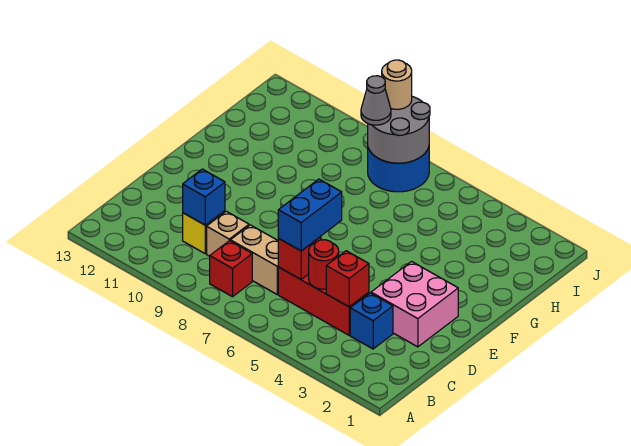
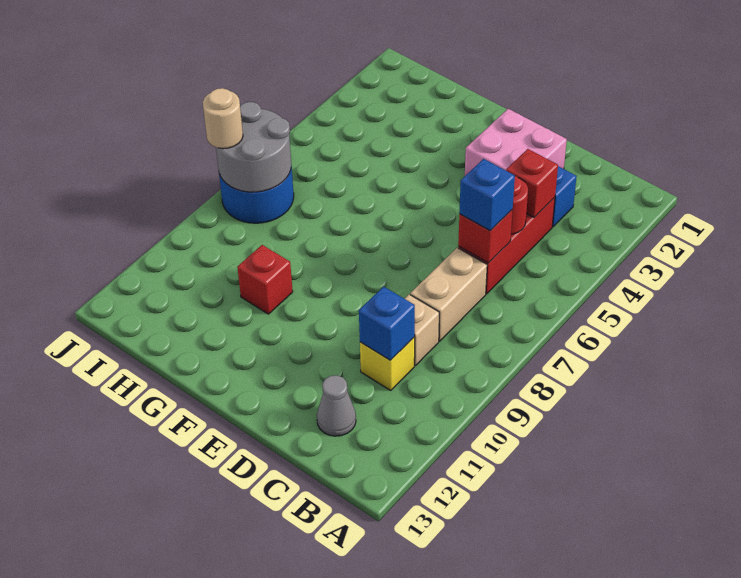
red 1x1 brick [210,241,252,297] -> red 1x1 brick moved to [237,245,293,314]
blue 1x2 brick [278,179,342,251] -> blue 1x1 brick [459,159,515,231]
grey 1x1 cone [361,76,391,125] -> grey 1x1 cone moved to [317,375,356,436]

